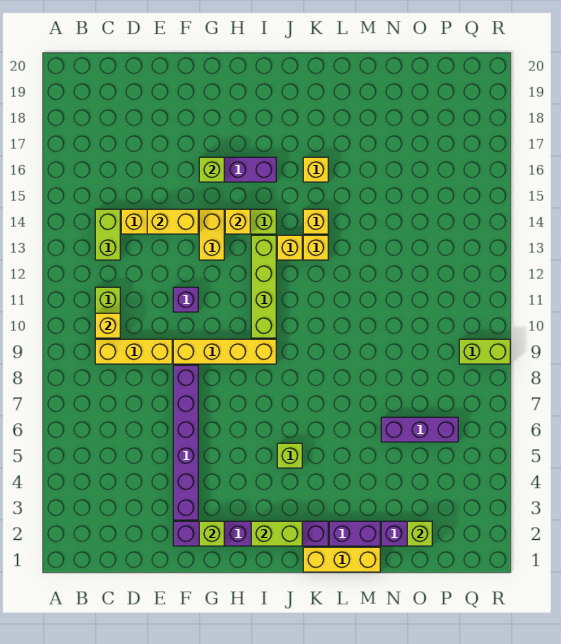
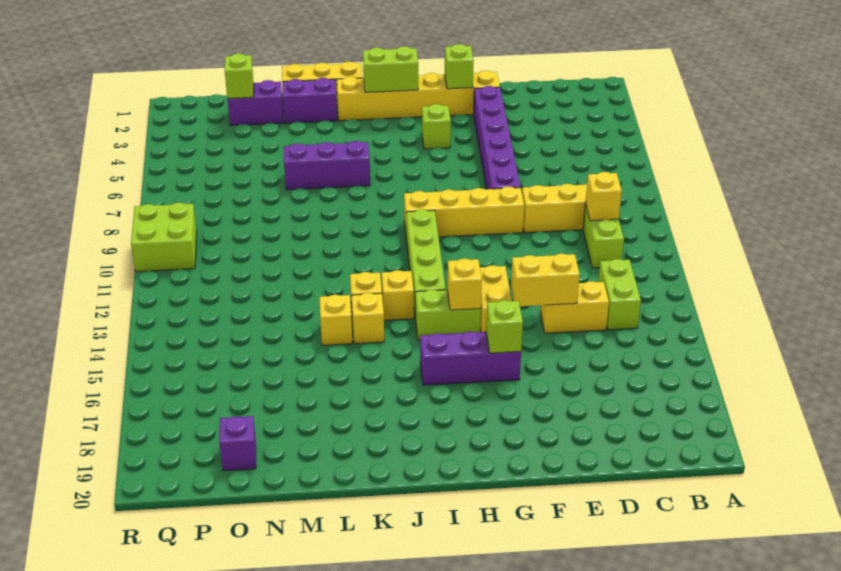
purple 1x6 brick [173,521,328,546] -> yellow 1x6 brick [337,71,500,121]
purple 1x1 brick [173,287,198,312] -> purple 1x1 brick moved to [219,416,256,471]
lime 1x1 brick [277,443,302,468] -> lime 1x1 brick moved to [422,104,451,149]
yellow 1x1 brick [303,157,328,182] -> yellow 1x1 brick moved to [319,295,352,345]
purple 1x3 brick [381,417,458,442] -> purple 1x3 brick moved to [284,141,370,190]
lime 1x2 brick [459,339,510,364] -> lime 2x2 brick [131,203,197,272]

